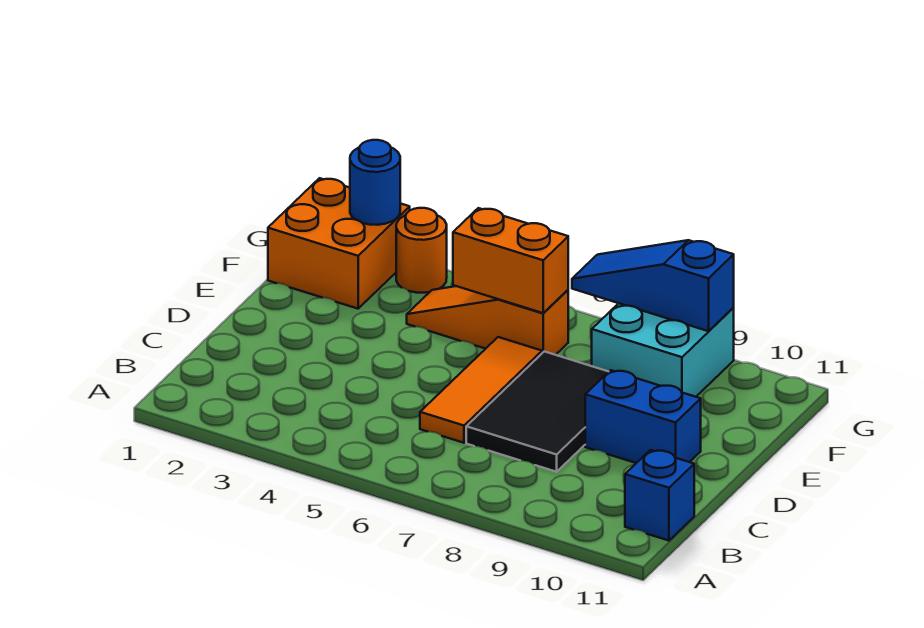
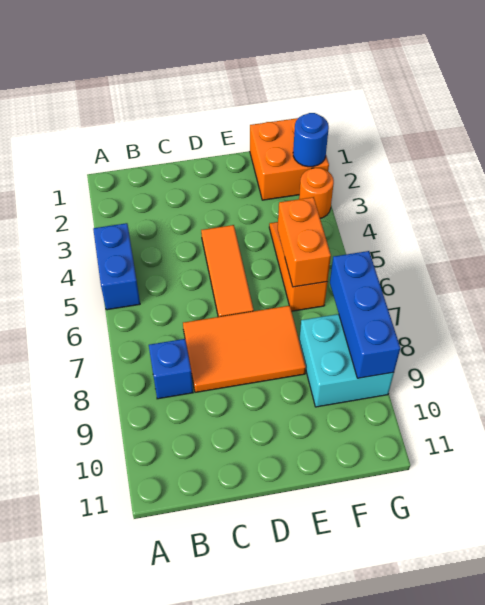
blue 1x1 brick [625,450,694,541] -> blue 1x1 brick moved to [149,339,193,399]
orange 1x3 tile [420,337,542,443] -> orange 1x3 tile turned to [201,225,254,317]
black 2x3 tile [466,352,609,472] -> orange 2x3 tile [183,305,306,392]
blue 1x2 brick [585,370,701,463] -> blue 1x2 brick moved to [93,223,140,310]
blue 1x3 slope [572,240,734,331] -> blue 1x3 brick [330,251,400,378]

